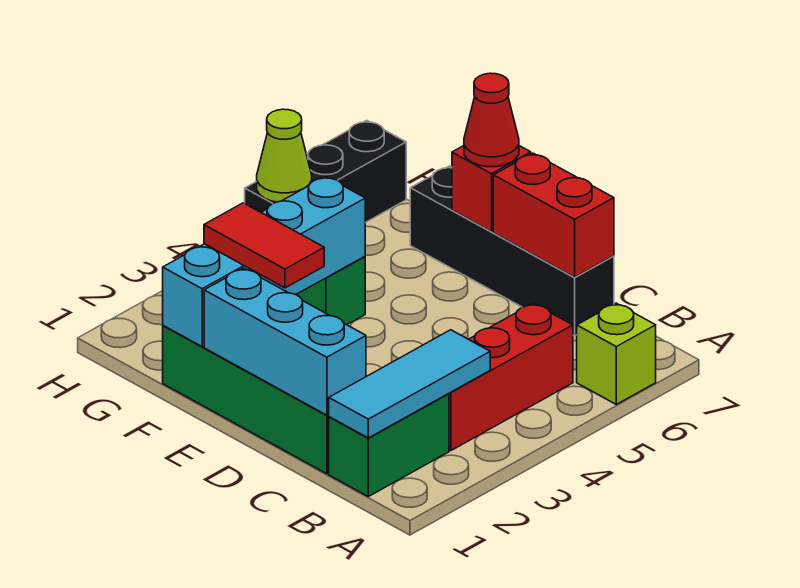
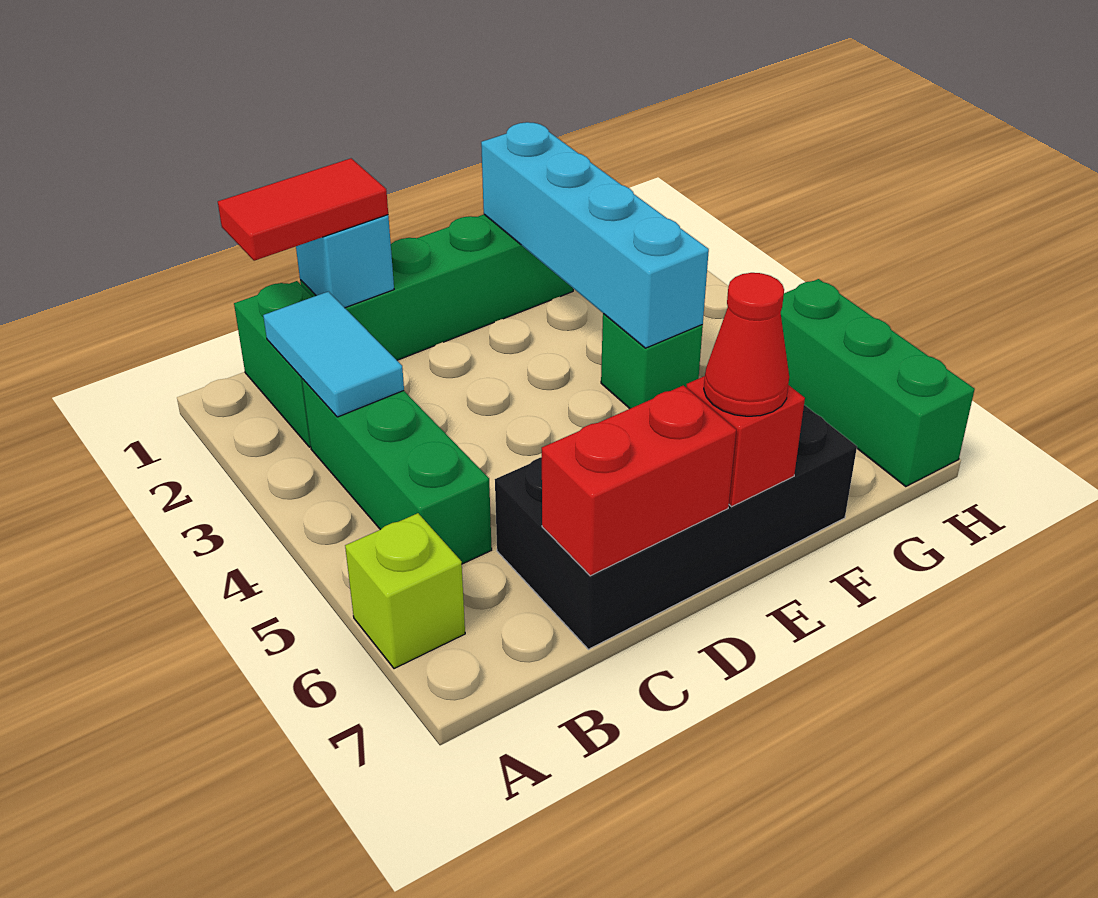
cyan 1x3 tile [329,330,490,438] -> cyan 1x2 tile [263,291,404,417]
red 1x3 brick [449,303,573,451] -> green 1x3 brick [302,379,492,564]
cyan 1x3 brick [204,268,366,415] -> cyan 1x1 brick [296,215,394,308]
black 1x4 brick [410,166,614,336] -> black 2x4 brick [495,405,857,649]
red 1x2 tile [204,203,324,288] -> red 1x2 tile moved to [218,158,388,261]
black 1x3 brick [245,120,406,223] -> green 1x3 brick [781,279,975,487]
lime 1x1 cone [257,109,312,202] -> none

